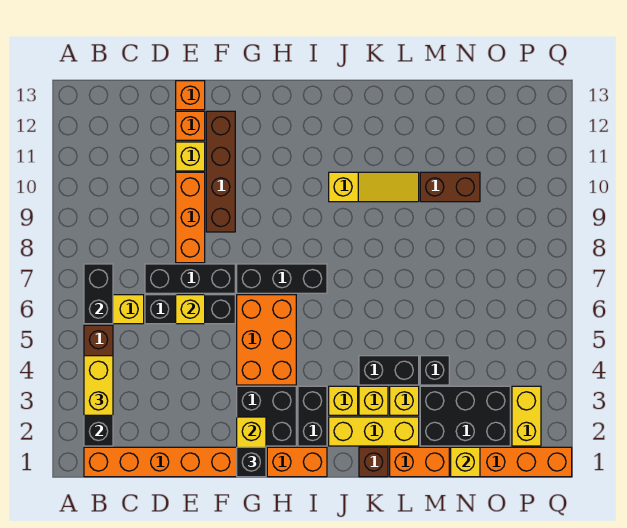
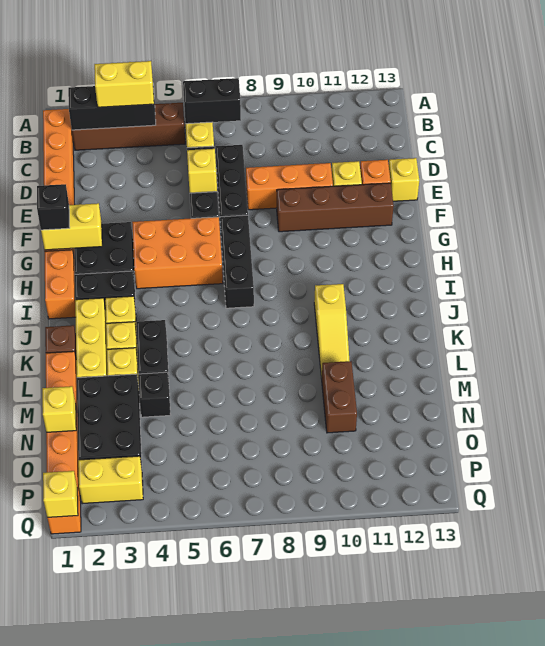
orange 1x1 brick [176,81,205,110] -> yellow 1x1 brick [389,158,419,201]
none -> yellow 1x1 brick [43,471,78,518]

